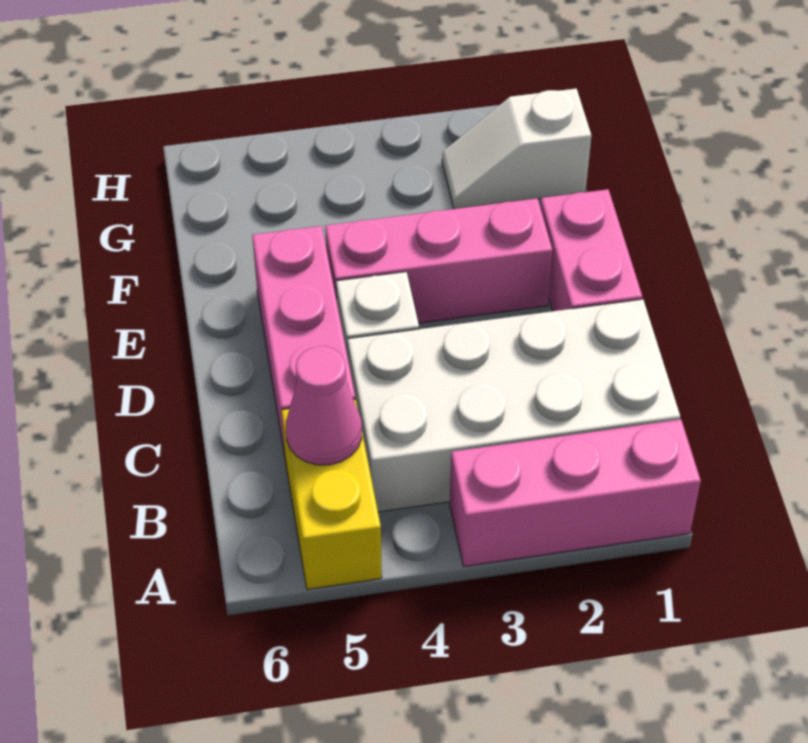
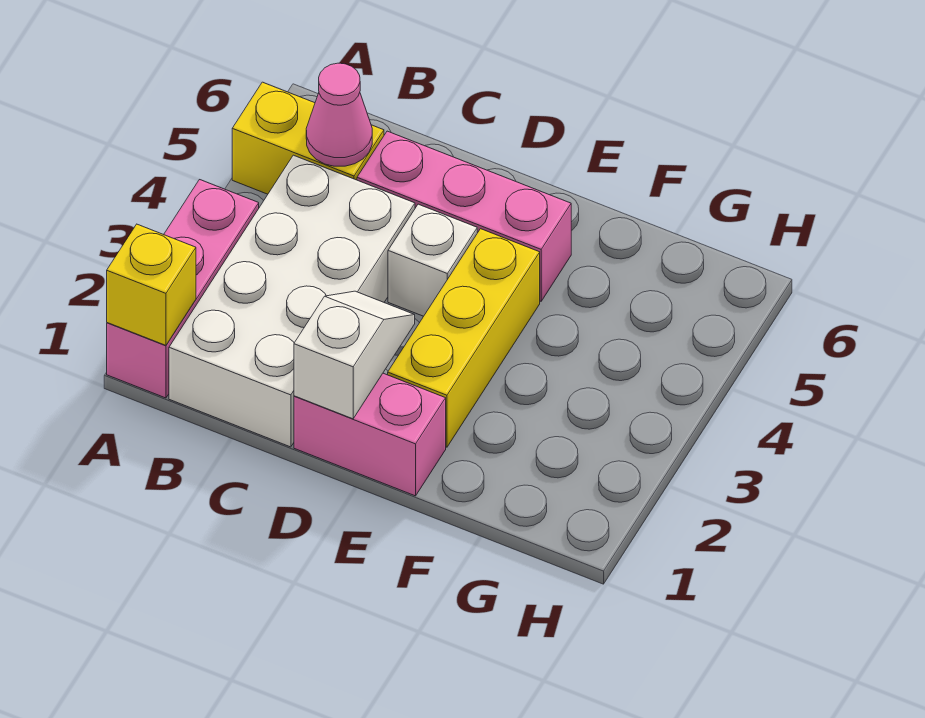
none -> yellow 1x1 brick [107,224,196,345]
pink 1x3 brick [325,198,552,323] -> yellow 1x3 brick [388,229,540,447]
white 1x2 slope [442,89,591,209] -> white 1x2 slope moved to [294,291,415,419]

